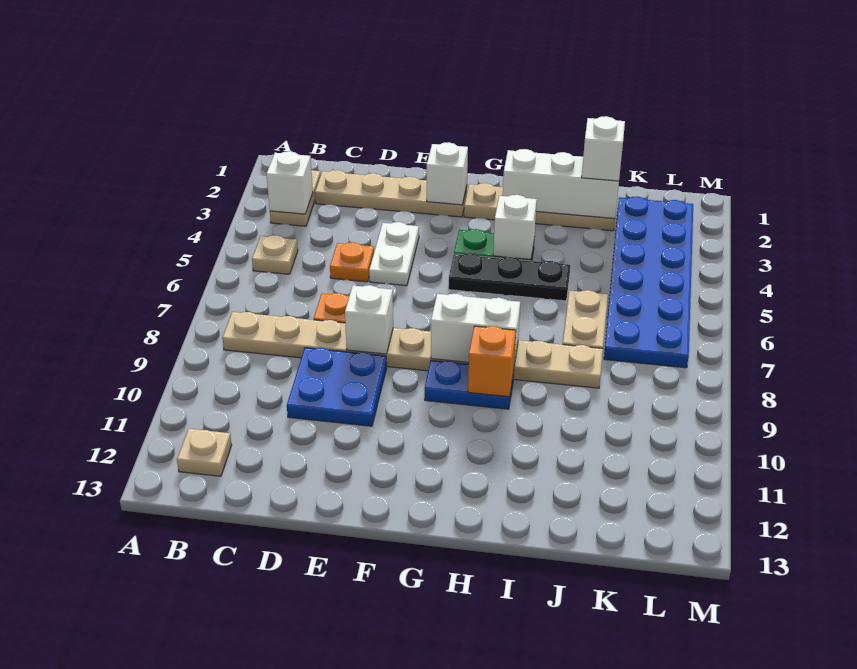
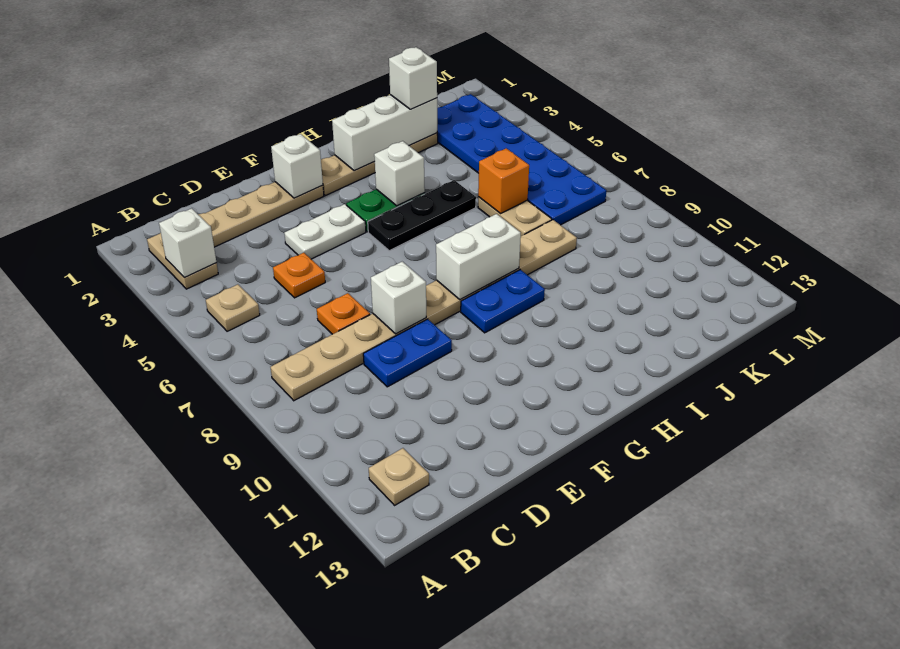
blue 2x2 plate [287,348,387,426] -> blue 1x2 plate [363,319,452,387]
white 1x2 plate [369,222,419,286] -> white 1x2 plate turned to [284,204,366,259]
orange 1x1 brick [468,326,516,397] -> orange 1x1 brick moved to [478,148,529,214]

